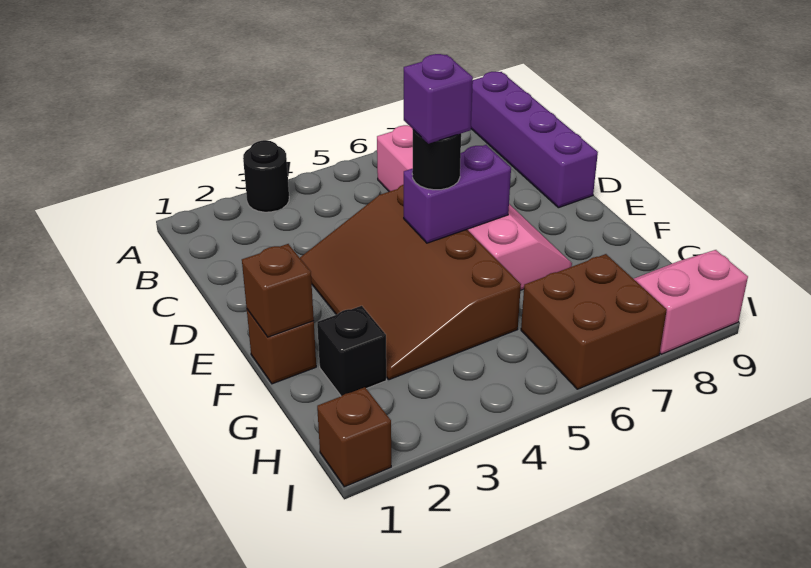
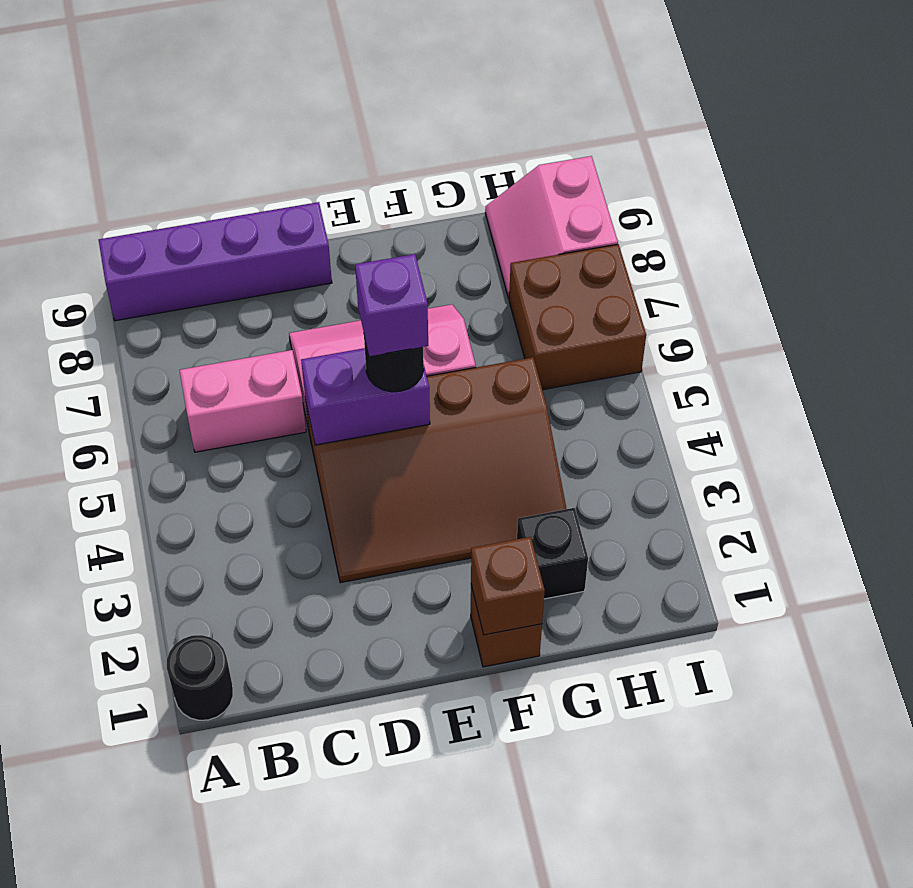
black 1x1 round brick [243,140,289,212] -> black 1x1 round brick moved to [167,635,233,720]
purple 1x2 brick [404,145,511,243] -> purple 1x2 brick turned to [301,348,430,445]
brown 1x1 brick [317,387,391,487] -> none

